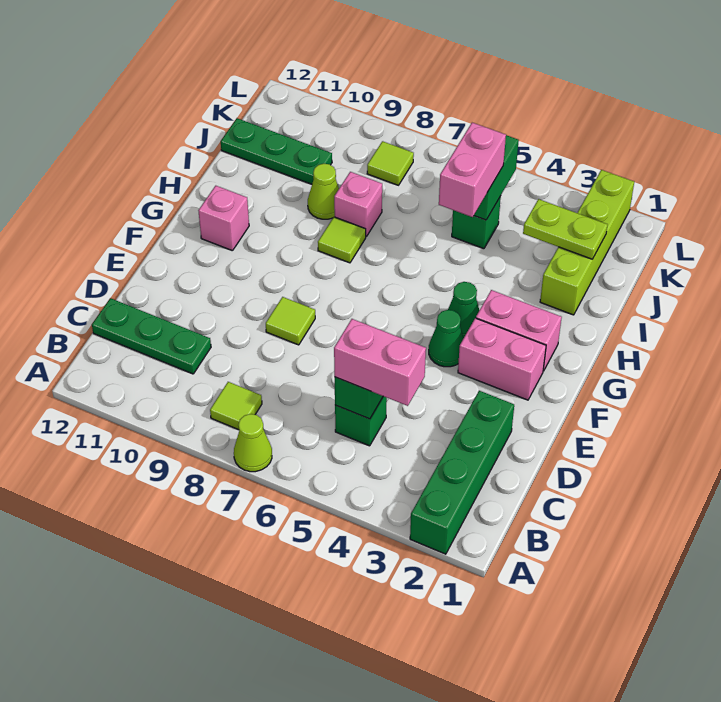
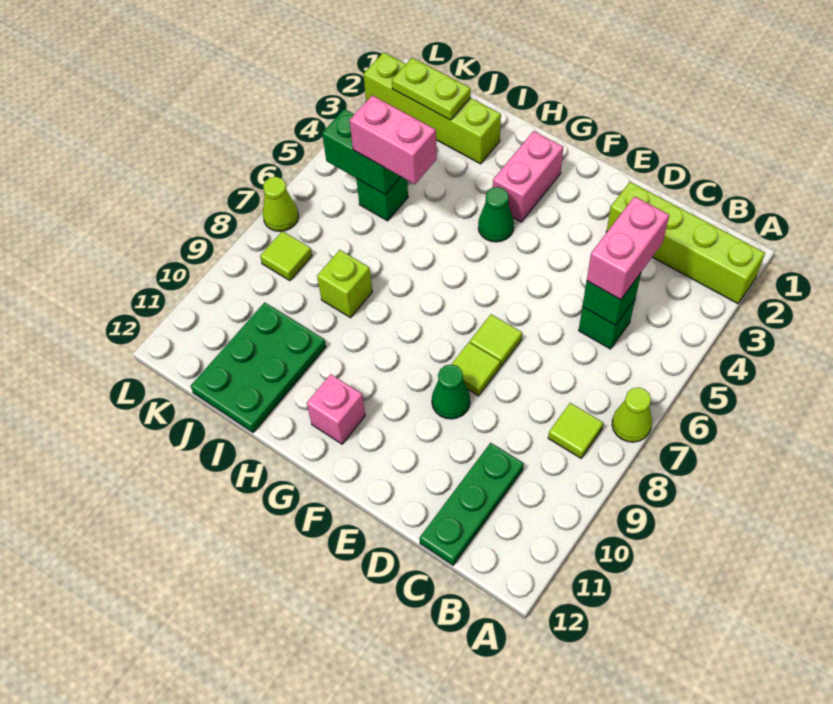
green 1x4 brick [410,391,514,554] -> lime 1x4 brick [606,182,765,304]
pink 1x2 brick [458,318,546,400] -> none
green 1x1 cone [429,310,464,367] -> green 1x1 cone moved to [432,364,470,419]
lime 1x1 tile [318,217,366,263] -> lime 1x1 tile moved to [470,314,522,367]
pink 1x1 brick [334,172,382,237] -> lime 1x1 brick [317,250,372,318]
lime 1x1 cone [308,164,339,219] -> lime 1x1 cone moved to [263,177,298,231]
lime 1x2 plate [523,199,608,259] -> lime 1x2 plate turned to [392,58,471,120]
green 1x3 plate [221,118,332,184] -> green 2x3 plate [191,302,326,433]

